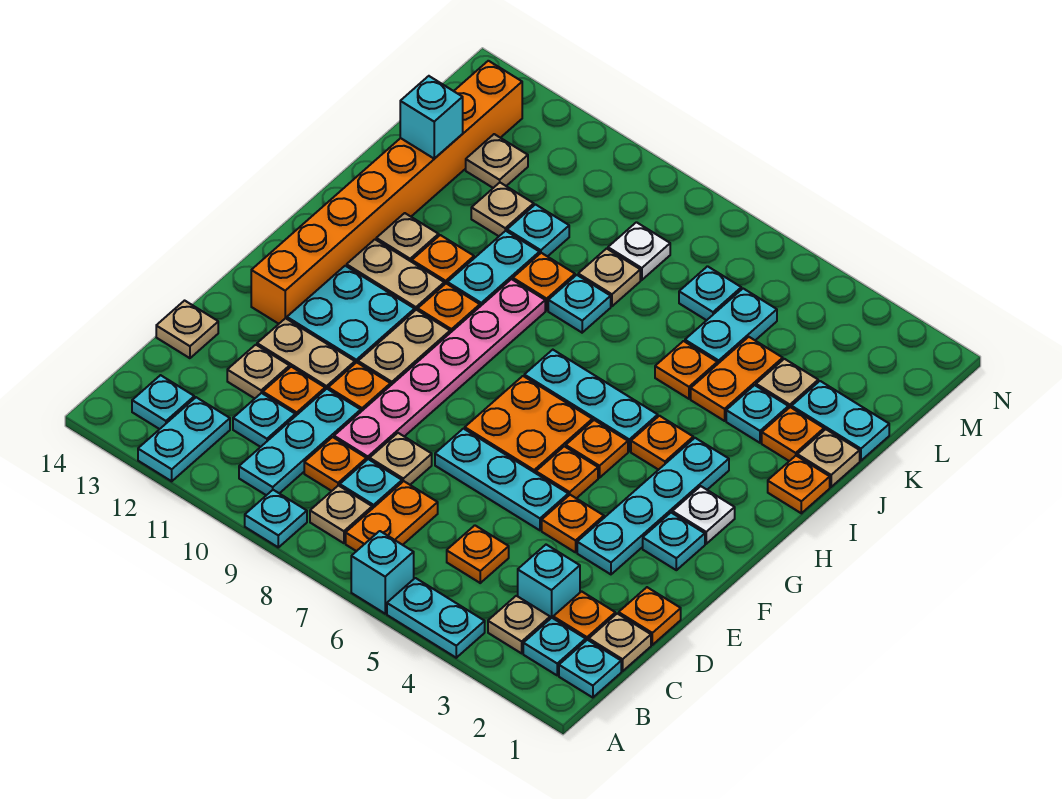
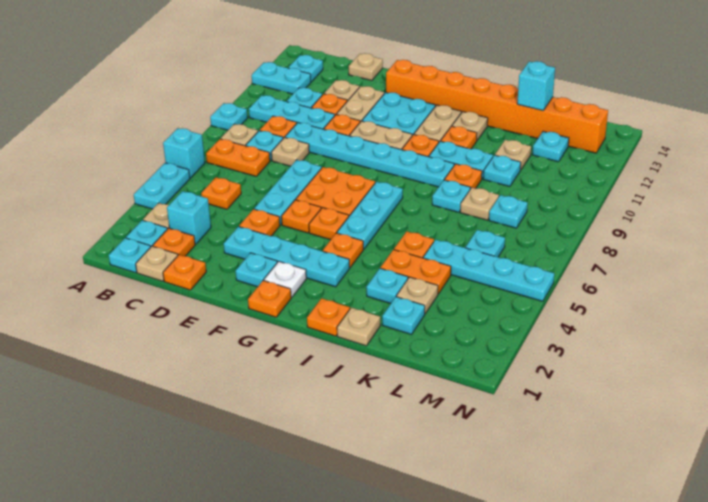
pink 1x6 plate [334,279,545,460] -> cyan 1x6 plate [285,123,454,187]
orange 1x1 plate [762,407,824,461] -> orange 1x1 plate moved to [248,280,291,317]
cyan 1x2 plate [792,381,889,461] -> cyan 1x1 plate [382,297,425,334]
cyan 1x2 plate [685,289,777,364] -> cyan 1x4 plate [423,240,554,301]
white 1x1 plate [608,222,670,280] -> cyan 1x1 plate [489,195,528,228]
tan 1x1 plate [466,134,528,188] -> cyan 1x1 plate [532,131,569,162]

